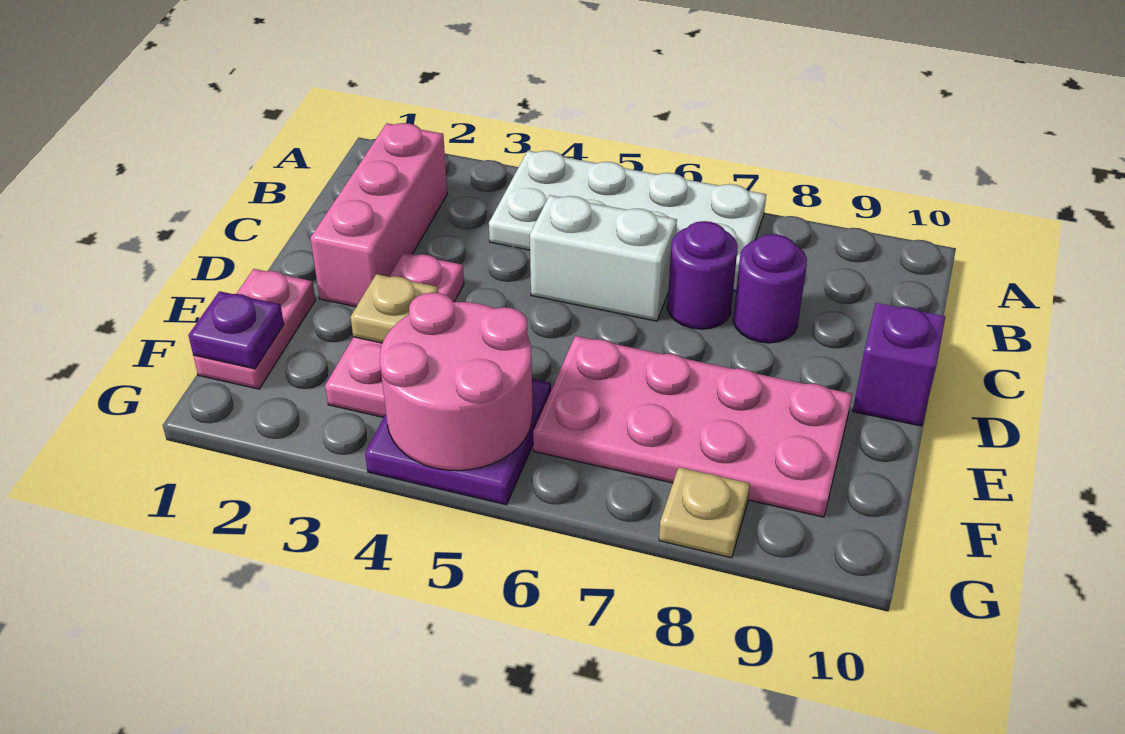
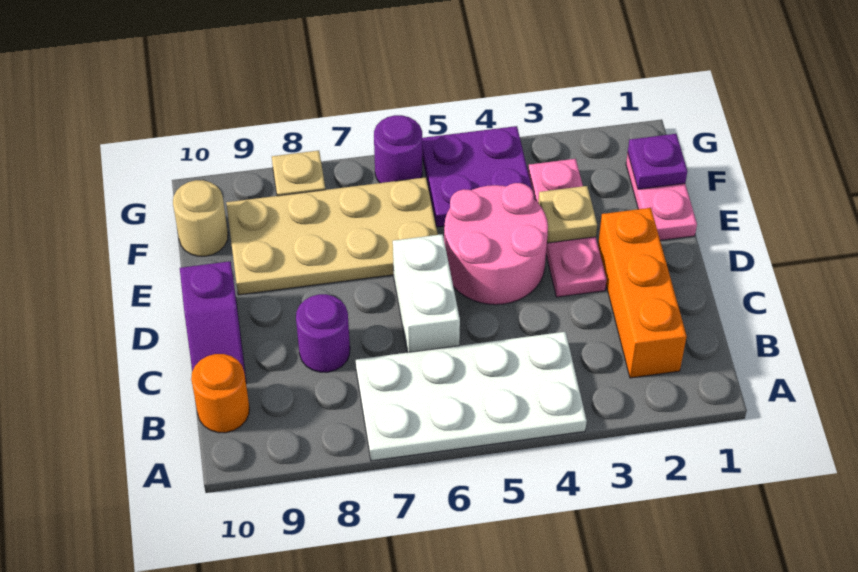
pink 1x3 brick [310,123,447,307] -> orange 1x3 brick [598,208,687,378]
none -> orange 1x1 round brick [191,354,249,433]
white 1x2 brick [530,195,677,321] -> white 1x2 brick turned to [393,234,460,353]
purple 1x1 round brick [667,221,738,329] -> purple 1x1 round brick moved to [374,115,422,183]
pink 2x4 plate [533,336,852,517] -> tan 2x4 plate [226,177,438,295]
pink 2x2 round brick [380,293,533,471] -> pink 2x2 round brick moved to [444,183,548,305]
none -> tan 1x1 round brick [173,180,228,256]

